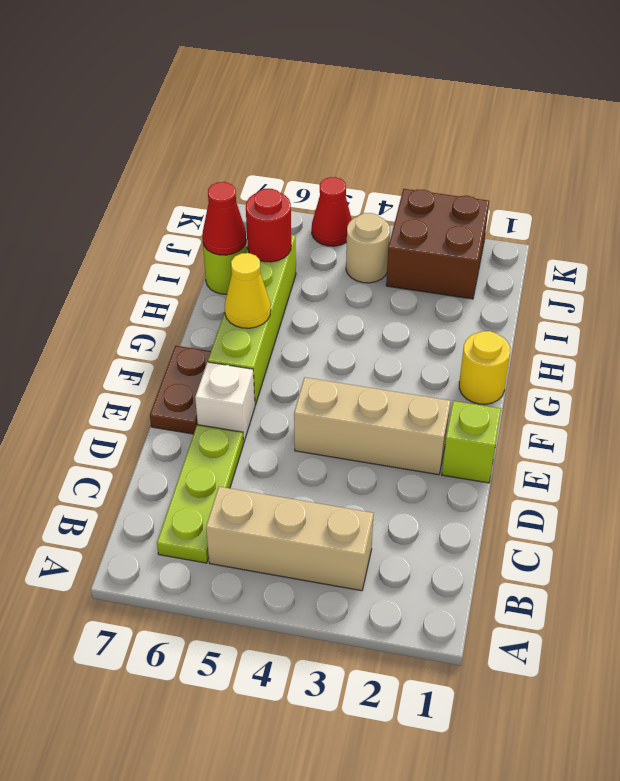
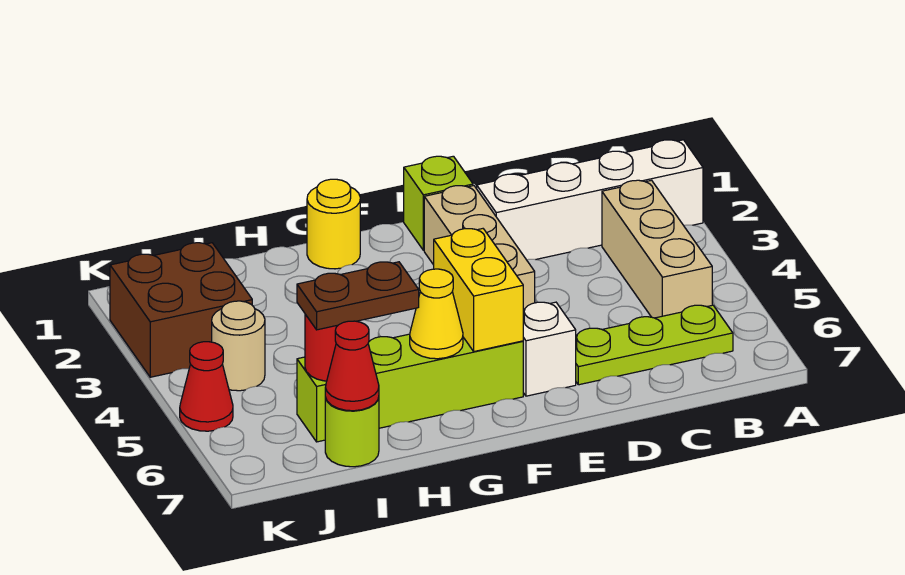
none -> white 1x4 brick [477,140,703,260]
brown 1x2 plate [150,346,211,434] -> brown 1x2 plate moved to [297,262,419,330]
none -> yellow 1x2 brick [434,229,523,351]

